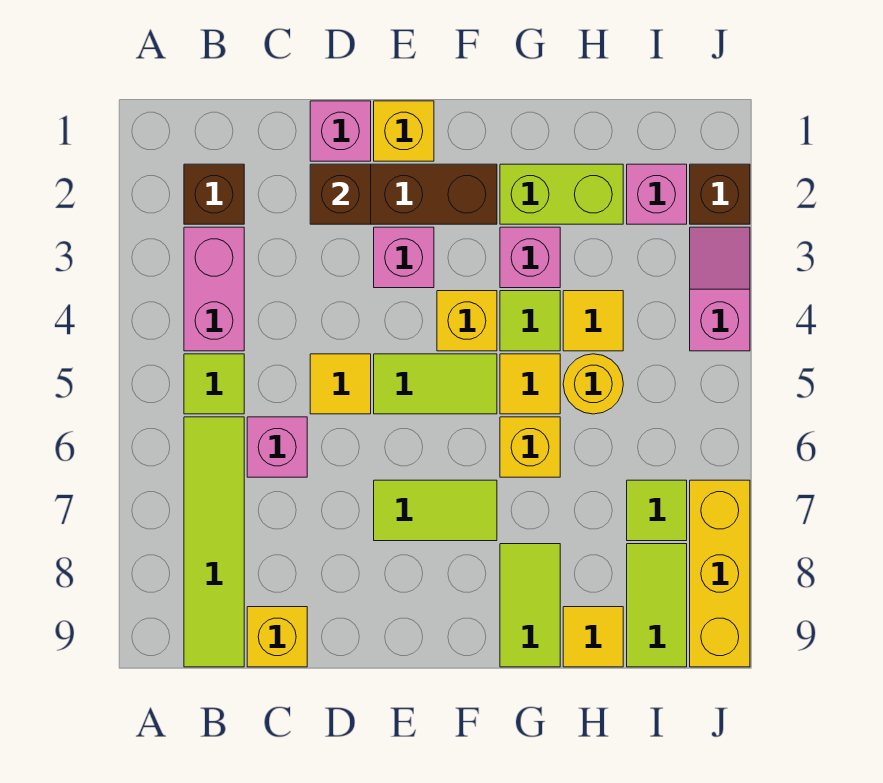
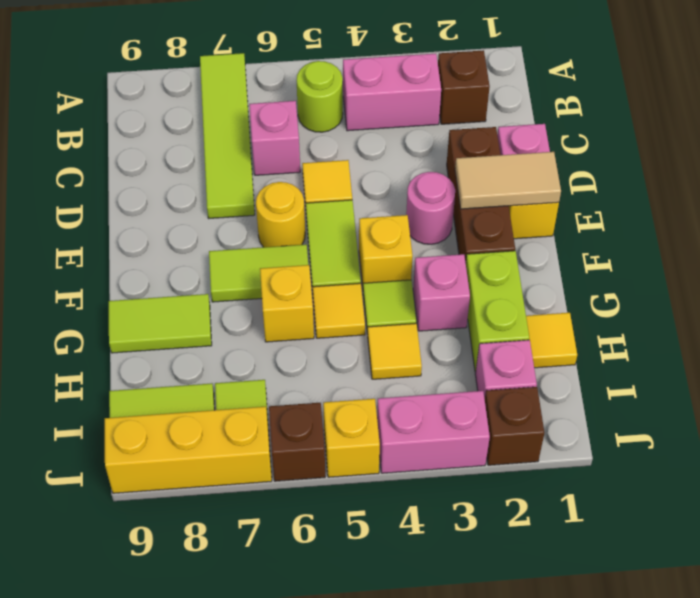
lime 1x1 tile [184,354,244,414] -> lime 1x1 round brick [297,61,343,132]
lime 1x4 tile [184,417,244,667] -> lime 1x4 tile turned to [200,53,255,218]
yellow 1x1 brick [247,607,307,667] -> yellow 1x1 brick moved to [323,399,380,477]
brown 1x1 brick [310,164,371,224] -> brown 1x1 brick moved to [269,403,325,481]
none -> tan 1x2 tile [455,152,561,209]
pink 1x1 brick [374,227,434,288] -> pink 1x1 round brick [406,172,455,244]
lime 1x2 tile [374,480,497,541] -> lime 1x2 tile turned to [209,245,308,302]
yellow 1x1 round brick [563,354,623,414] -> yellow 1x1 round brick moved to [256,182,305,247]
yellow 1x1 tile [563,607,623,667] -> yellow 1x1 tile moved to [526,313,577,368]
pink 1x2 slope [690,227,750,351] -> pink 1x2 brick [377,391,490,473]

